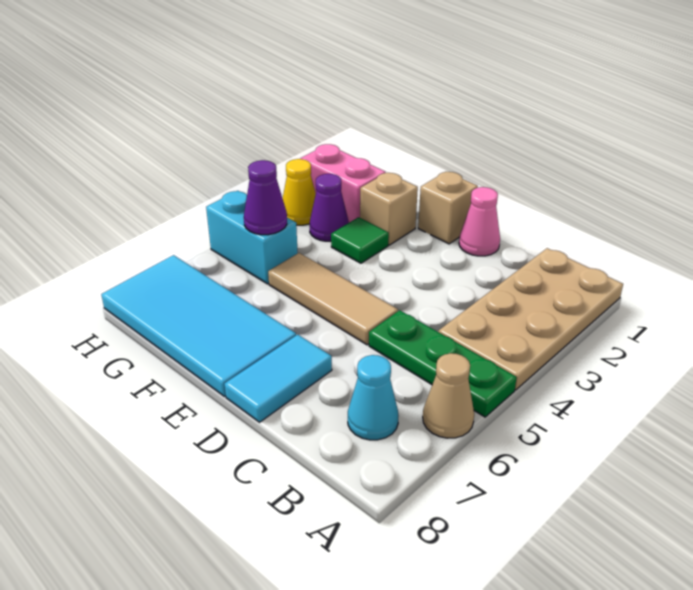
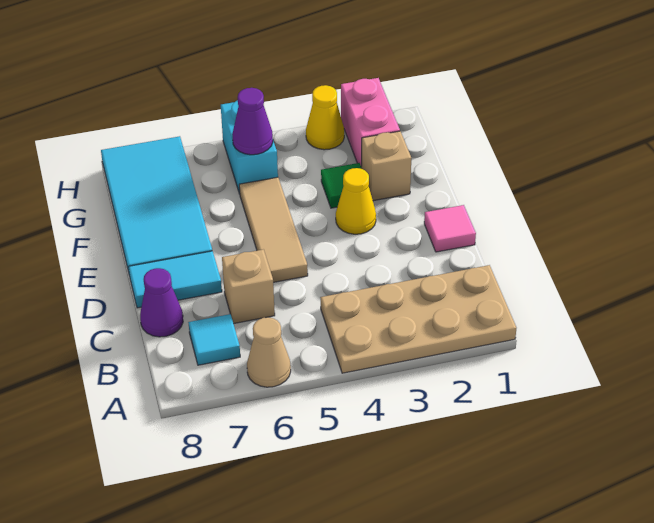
green 1x3 plate [369,310,517,417] -> none
cyan 1x1 cone [348,355,398,440] -> cyan 1x1 tile [188,314,240,365]
pink 1x1 cone [459,187,500,256] -> pink 1x1 tile [424,205,476,252]
tan 1x1 brick [418,172,478,244] -> tan 1x1 brick moved to [222,249,275,324]
none -> yellow 1x1 cone [336,168,376,234]
purple 1x1 cone [310,174,349,241] -> purple 1x1 cone moved to [140,268,183,337]

